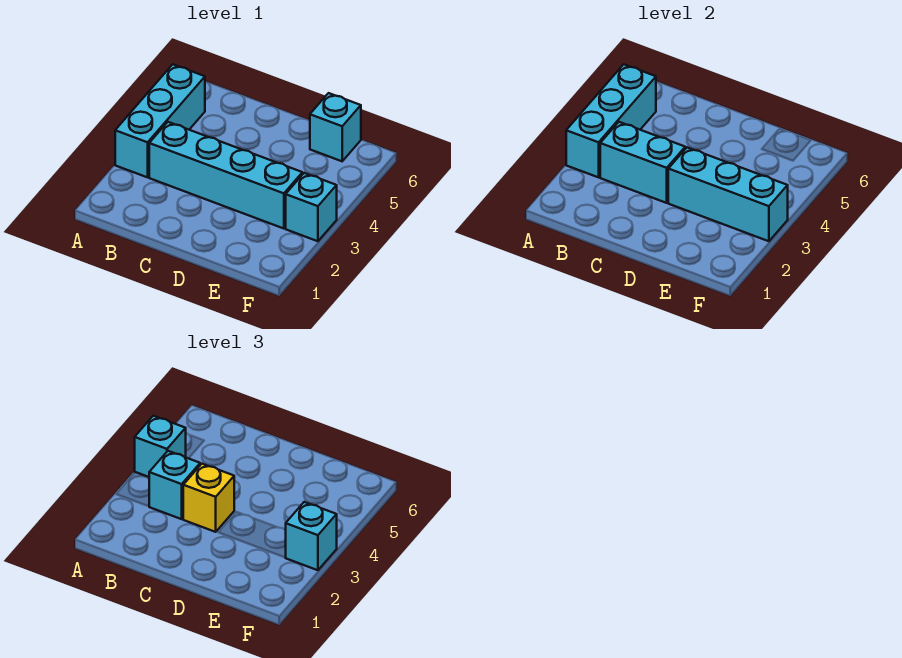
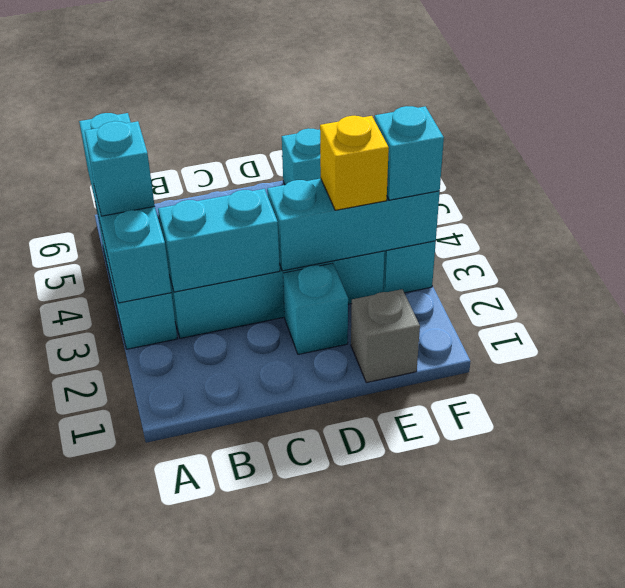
cyan 1x3 brick [566,64,656,177] -> cyan 1x4 brick [79,113,171,303]
cyan 1x1 brick [149,451,200,519] -> cyan 1x1 brick moved to [283,263,348,354]
yellow 1x1 brick [183,464,234,532] -> yellow 1x1 brick moved to [320,116,389,210]
none -> grey 1x1 brick [351,289,420,383]

